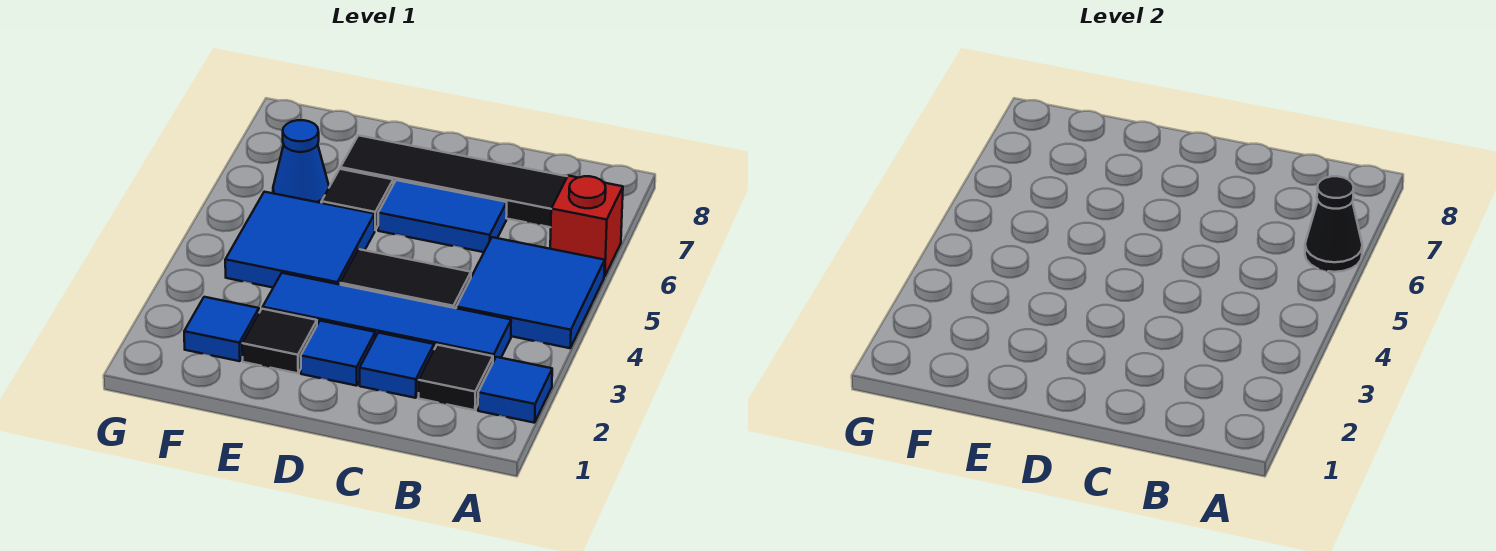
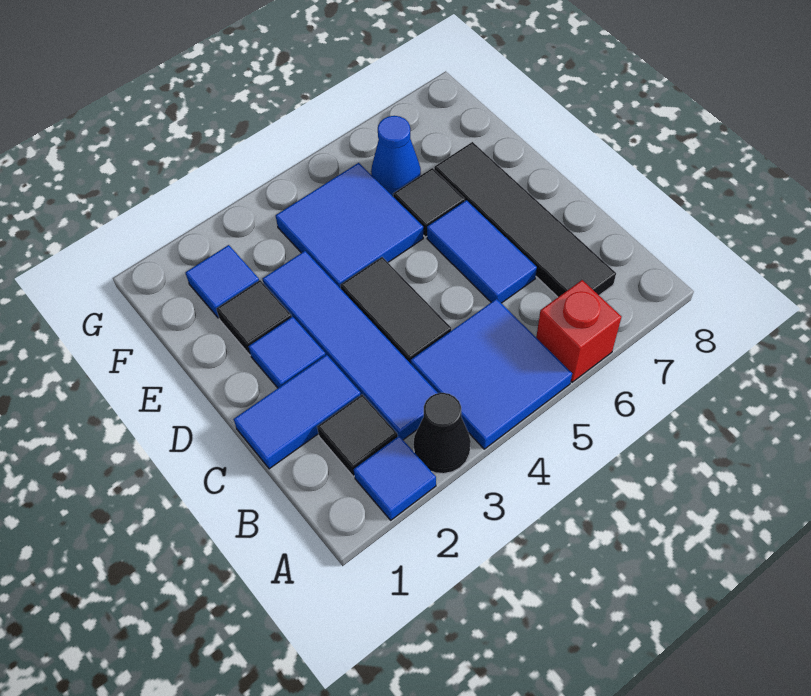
black 1x1 cone [1305,176,1362,272] -> black 1x1 cone moved to [413,393,471,474]
blue 1x1 tile [360,333,434,398] -> blue 1x2 tile [234,355,361,469]

